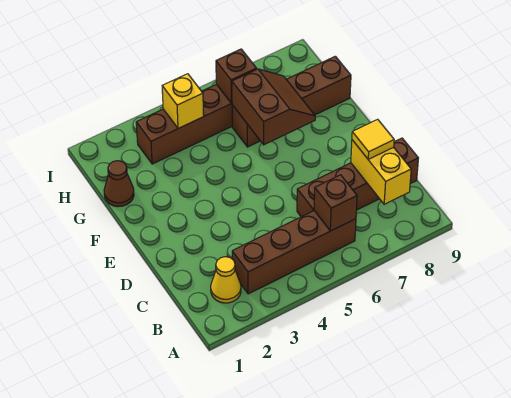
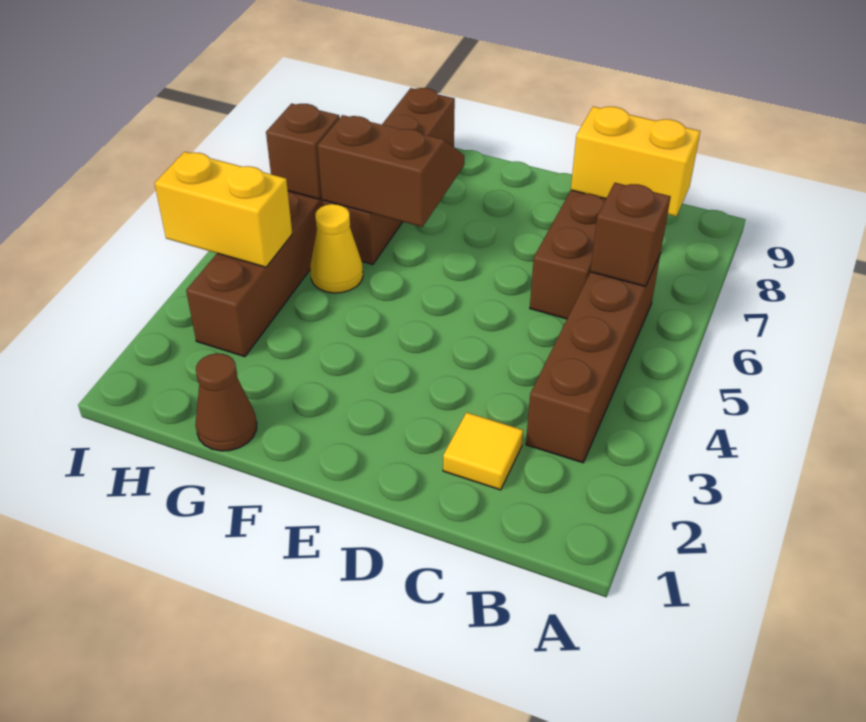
yellow 1x1 cone [211,257,241,303] -> yellow 1x1 cone moved to [310,204,363,293]
yellow 1x1 tile [352,119,394,160] -> yellow 1x1 tile moved to [443,412,523,490]
yellow 1x1 brick [162,74,204,128] -> yellow 1x2 brick [155,152,292,267]

